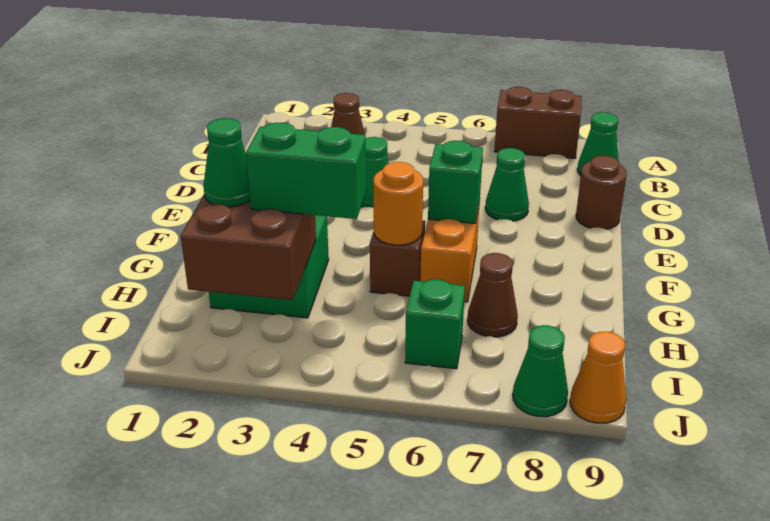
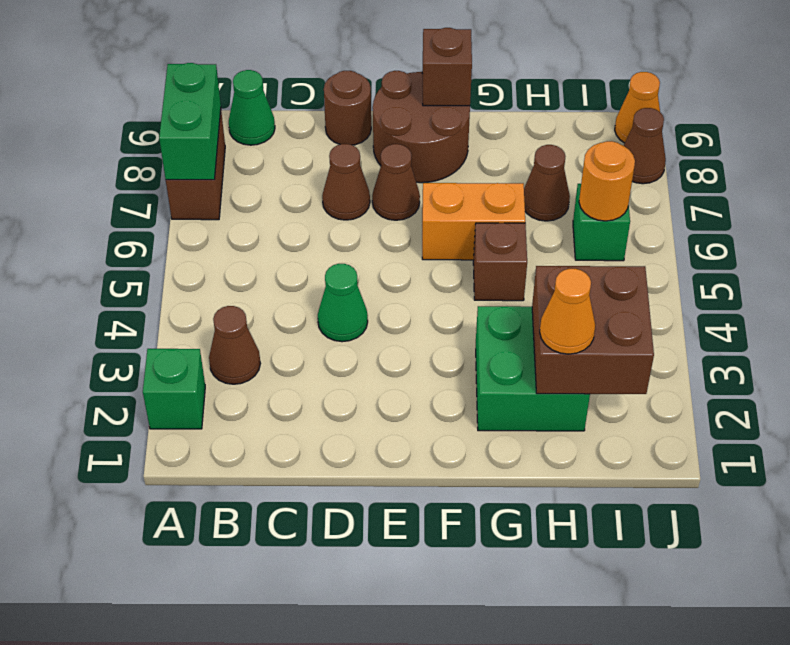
green 1x1 cone [485,148,529,221] -> brown 1x1 cone [322,144,370,220]
none -> brown 1x1 cone [372,144,420,220]
none -> brown 2x2 round brick [373,71,470,183]
green 1x1 brick [428,141,483,224] -> green 1x1 brick moved to [143,349,205,429]
none -> brown 1x1 brick [422,28,472,106]
orange 1x1 round brick [374,162,423,245] -> orange 1x1 round brick moved to [579,141,635,221]
green 1x1 cone [203,118,250,207] -> orange 1x1 cone [540,269,595,354]
green 1x2 brick [246,123,366,219] -> green 1x2 brick moved to [159,63,221,180]
green 1x1 cone [513,325,568,417] -> brown 1x1 cone [624,108,666,184]

